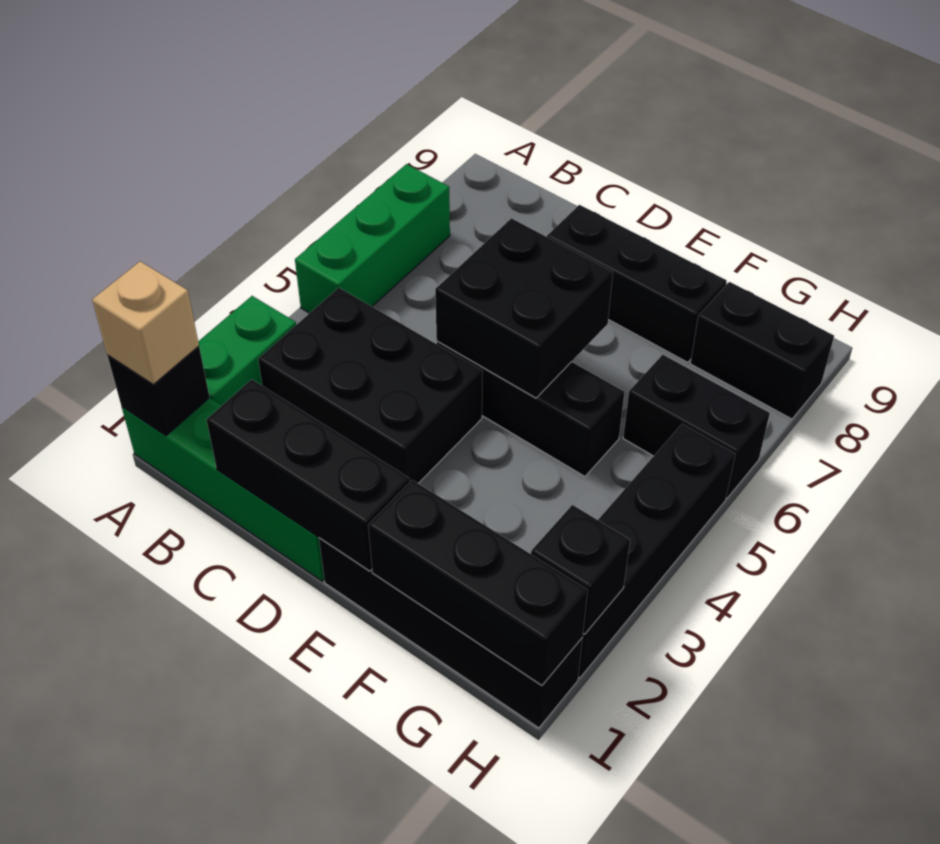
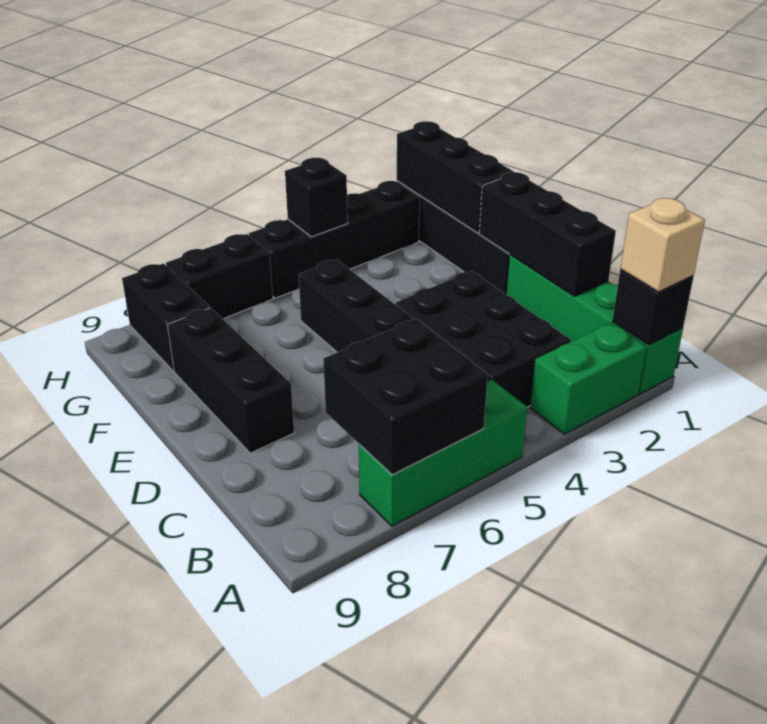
black 2x2 brick [435,218,613,398] -> black 2x2 brick moved to [323,319,488,475]
black 1x2 brick [623,355,770,498] -> black 1x2 brick turned to [166,234,273,319]
black 1x1 brick [531,505,630,634] -> black 1x1 brick moved to [285,158,348,237]

